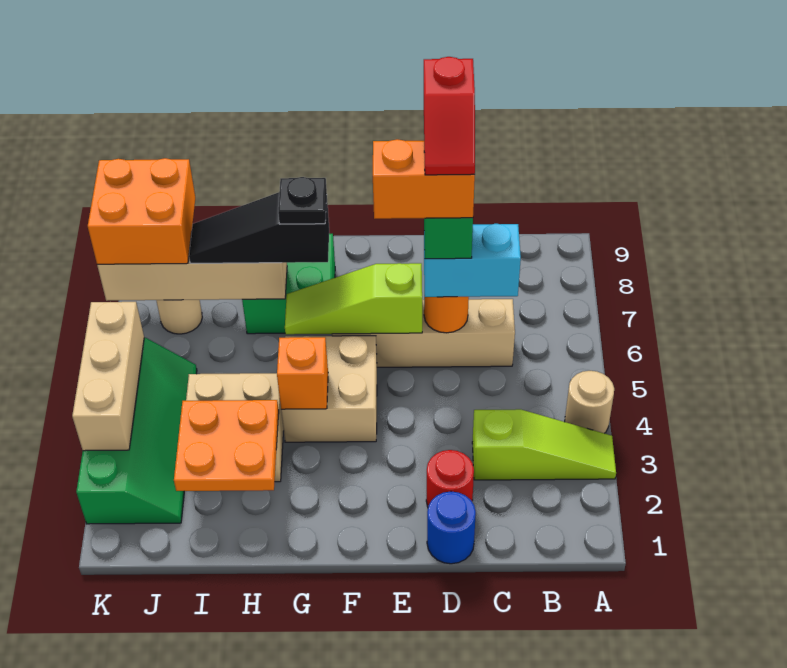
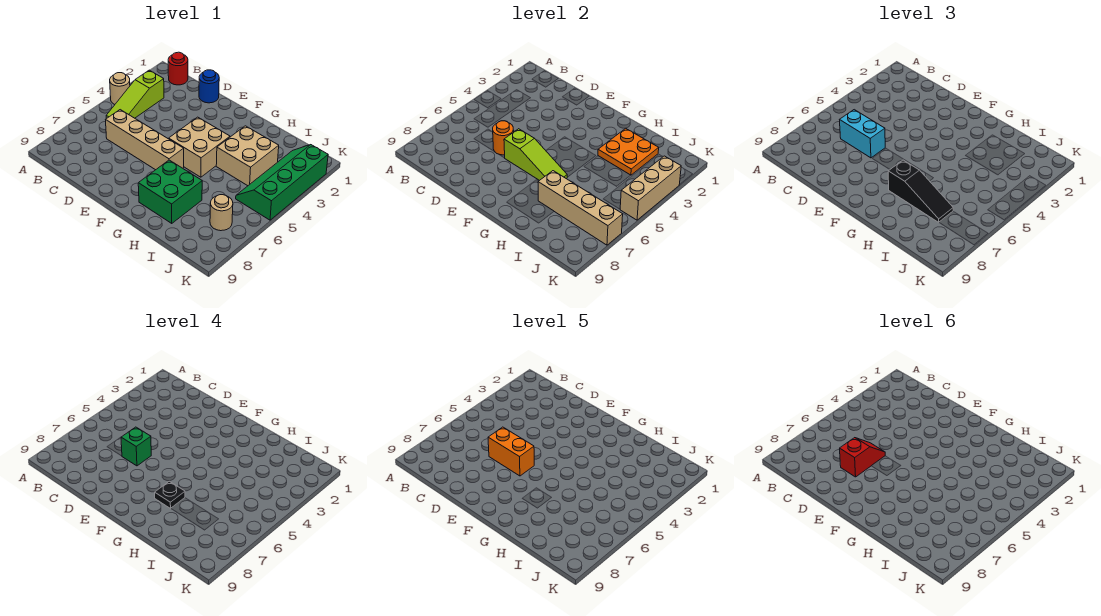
lime 1x3 slope [472,409,616,480] -> lime 1x3 slope turned to [106,70,164,118]
red 1x1 round brick [426,450,474,507] -> red 1x1 round brick moved to [168,52,188,85]
orange 1x1 brick [277,337,328,409] -> none
orange 2x2 brick [88,158,195,264] -> none

